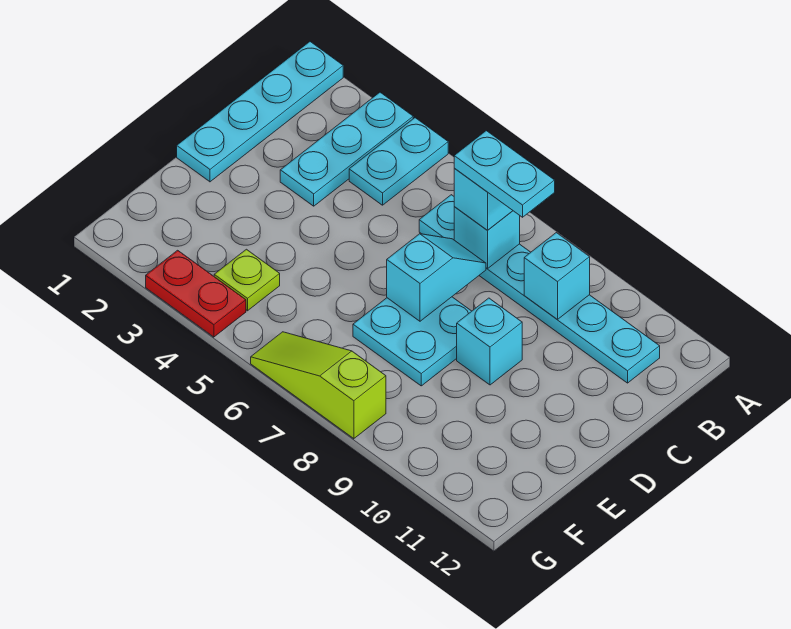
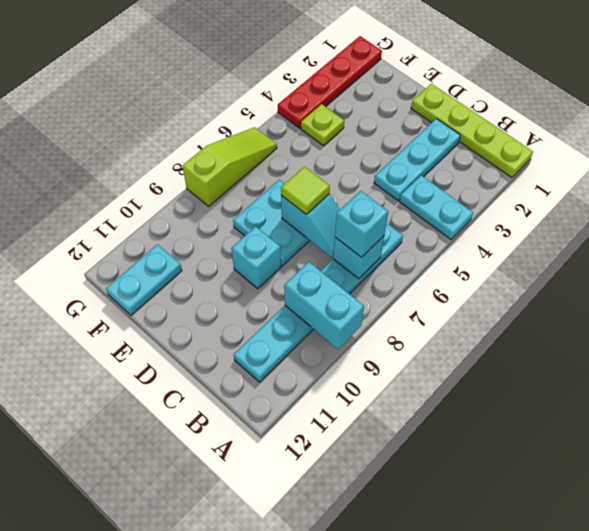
cyan 1x4 plate [177,42,343,182] -> lime 1x4 plate [411,84,533,177]
cyan 1x3 plate [280,92,413,206] -> cyan 1x3 plate turned to [374,119,461,201]
cyan 1x2 plate [454,131,555,217] -> cyan 1x2 plate moved to [106,245,182,315]
cyan 1x1 brick [524,233,590,319] -> cyan 1x2 brick [284,262,364,349]
none -> lime 1x1 tile [281,167,330,214]
red 1x2 plate [146,250,246,337] -> red 1x4 plate [278,36,382,128]

